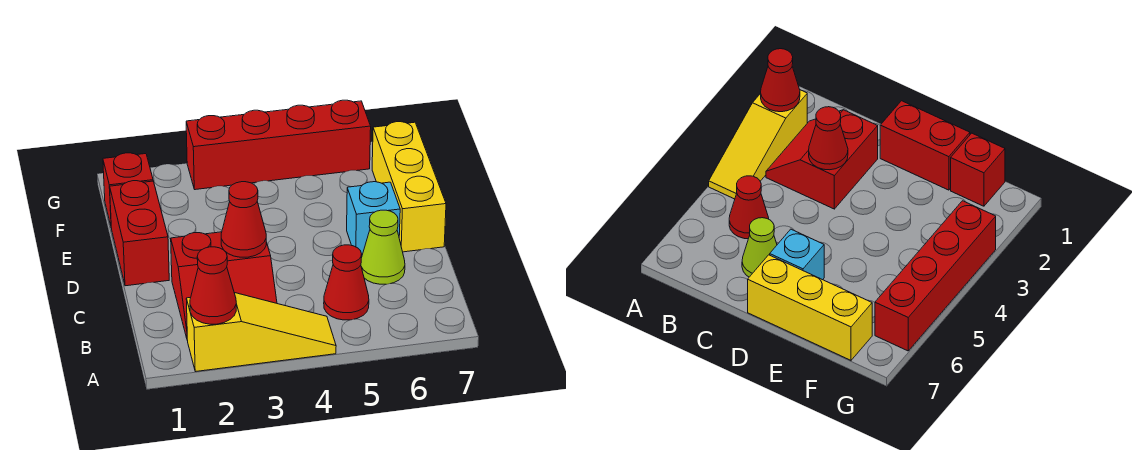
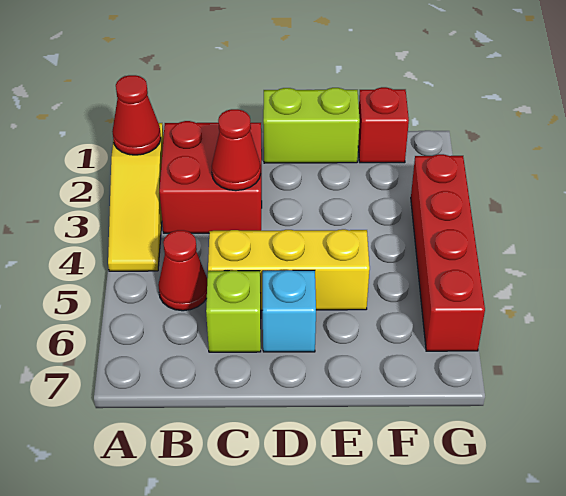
red 2x2 slope [171,232,277,338] -> red 2x2 brick [159,121,262,233]
lime 1x1 cone [361,210,405,284] -> lime 1x1 brick [206,271,261,352]
red 1x2 brick [110,181,169,286] -> lime 1x2 brick [263,88,360,163]
yellow 1x3 brick [372,122,446,252] -> yellow 1x3 brick moved to [208,229,370,310]

